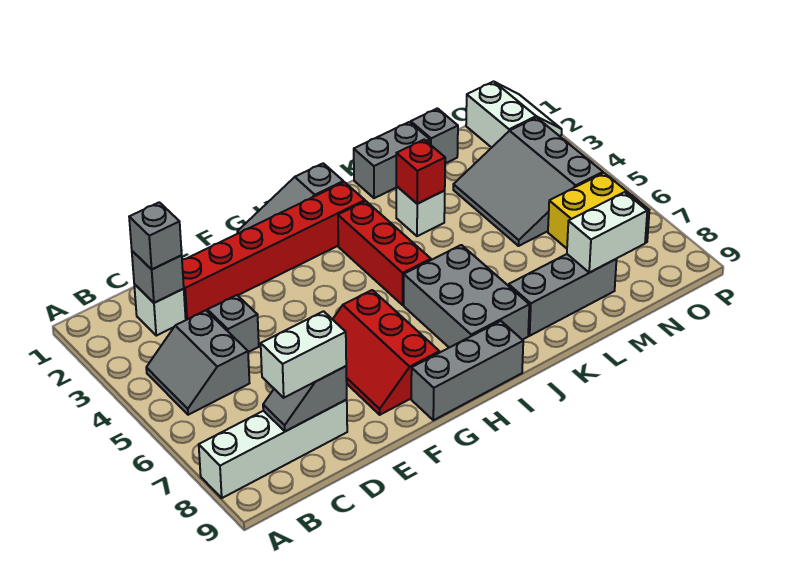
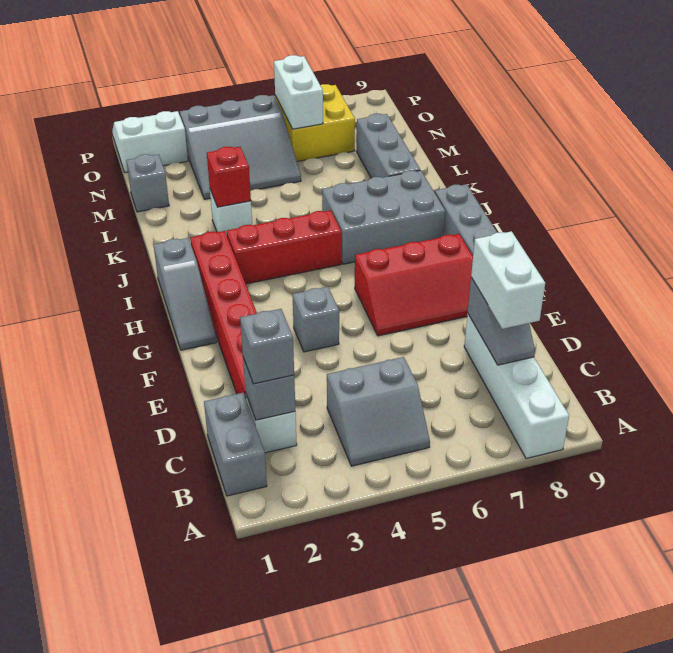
grey 1x1 brick [207,295,259,352] -> grey 1x1 brick moved to [292,287,339,352]
grey 1x2 brick [354,122,430,198] -> grey 1x2 brick moved to [204,393,267,496]
white 1x2 brick [567,192,647,273] -> white 1x2 brick moved to [274,55,323,129]

